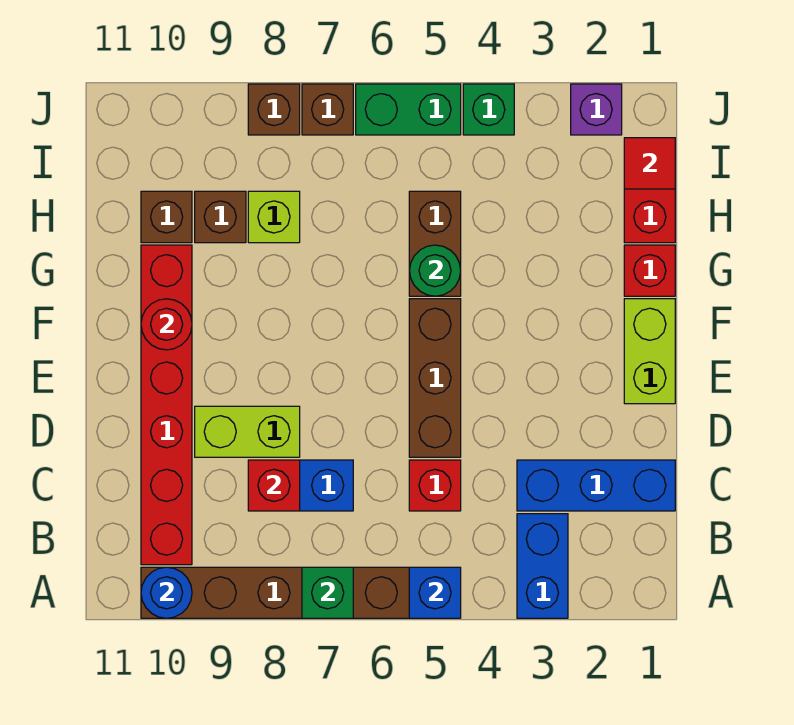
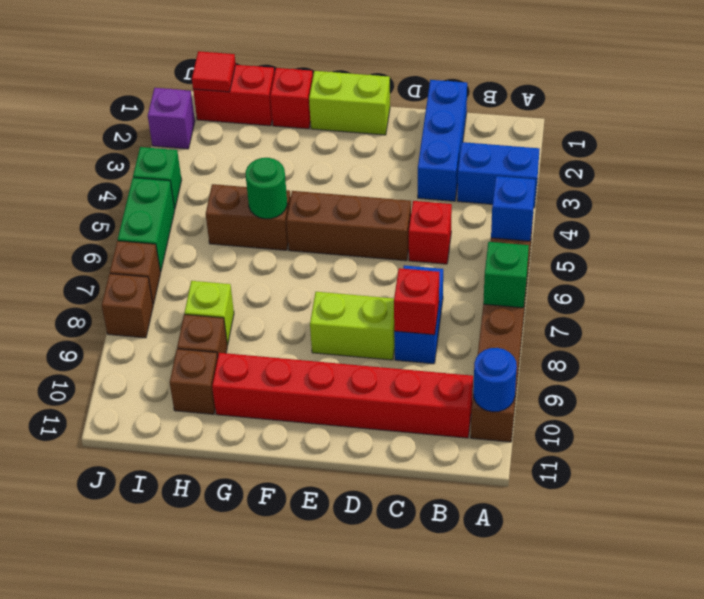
lime 1x2 brick [195,406,300,457] -> lime 1x2 brick turned to [310,292,395,360]
red 1x1 round brick [141,299,192,350] -> none

